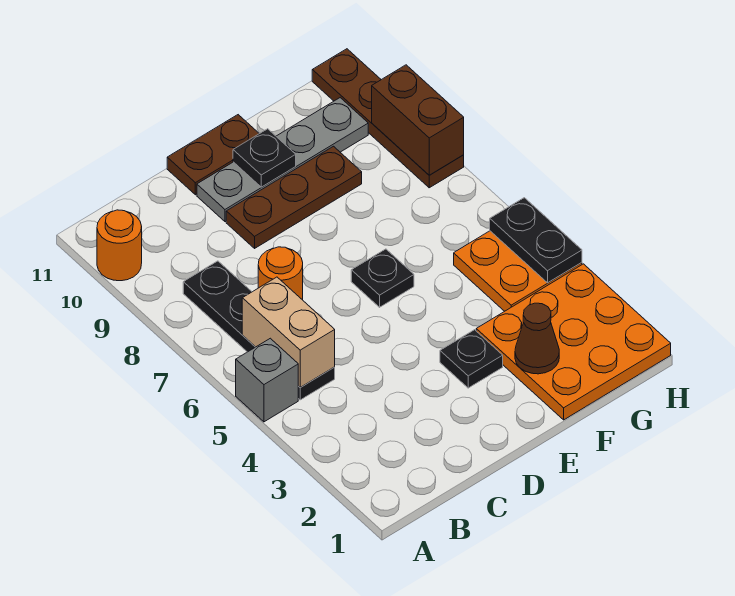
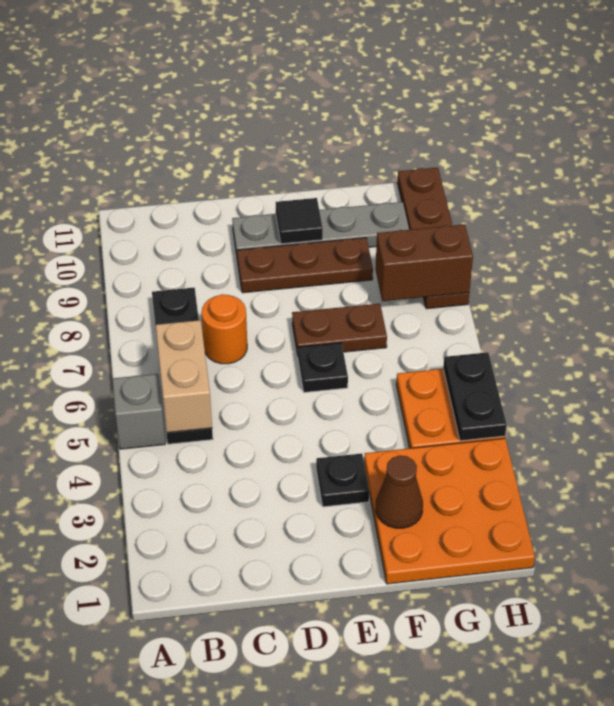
orange 1x1 round brick [97,210,142,281] -> none
brown 1x2 plate [167,115,259,195] -> brown 1x2 plate moved to [292,304,387,355]
black 1x1 plate [233,129,296,187] -> black 1x1 tile [276,198,323,244]
brown 1x2 brick [372,65,464,175] -> brown 1x2 brick turned to [375,224,473,301]

